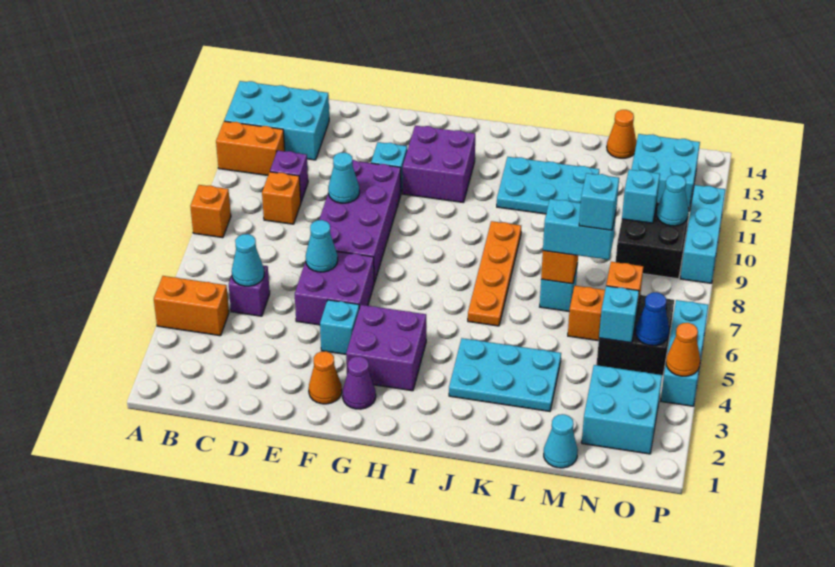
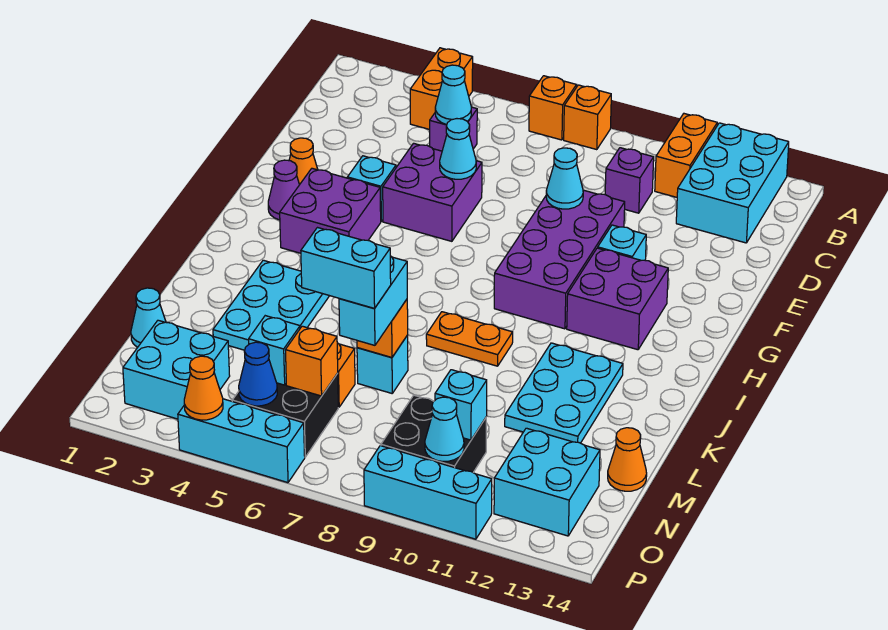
orange 1x1 brick [262,172,301,224] -> orange 1x1 brick moved to [529,76,576,140]
purple 2x4 brick [319,160,401,283] -> purple 2x4 brick turned to [494,190,625,329]
orange 1x4 plate [468,221,521,326] -> orange 1x2 plate [426,312,513,366]
cyan 1x1 brick [579,173,619,230] -> cyan 1x2 brick [301,228,391,308]

